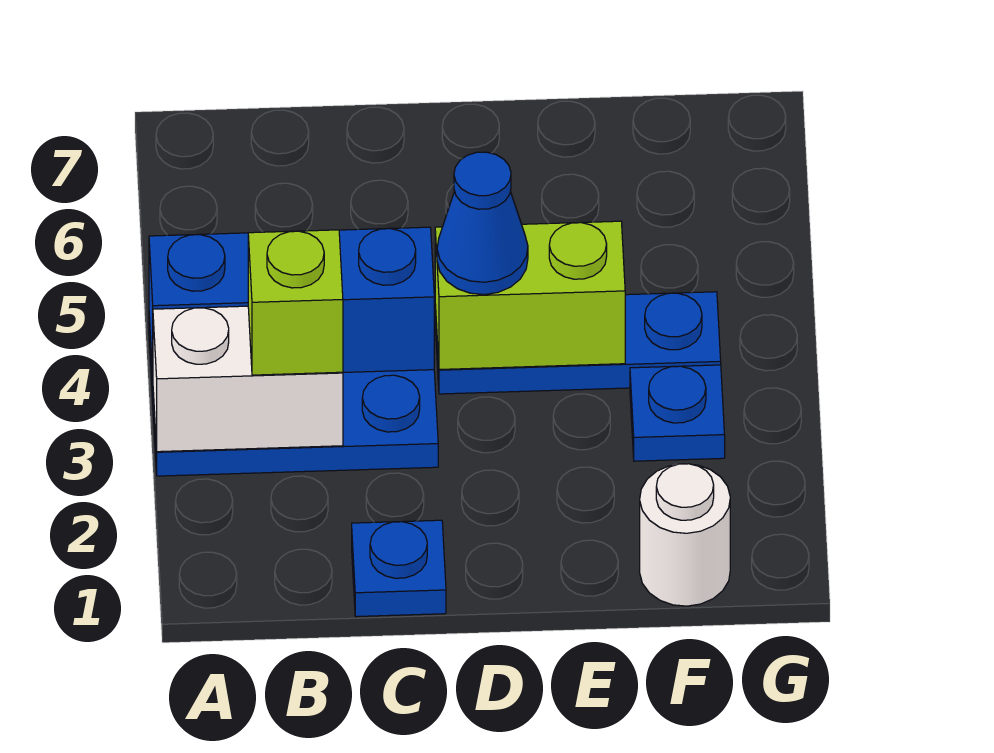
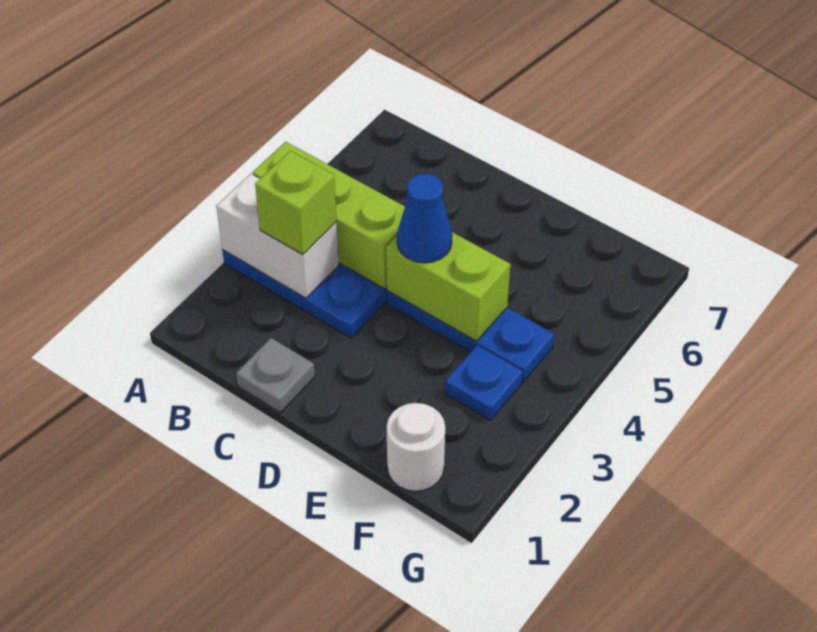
blue 1x3 brick [149,227,434,374] -> lime 1x3 brick [252,142,405,289]
blue 1x1 plate [352,520,446,617] -> grey 1x1 plate [236,338,315,413]

